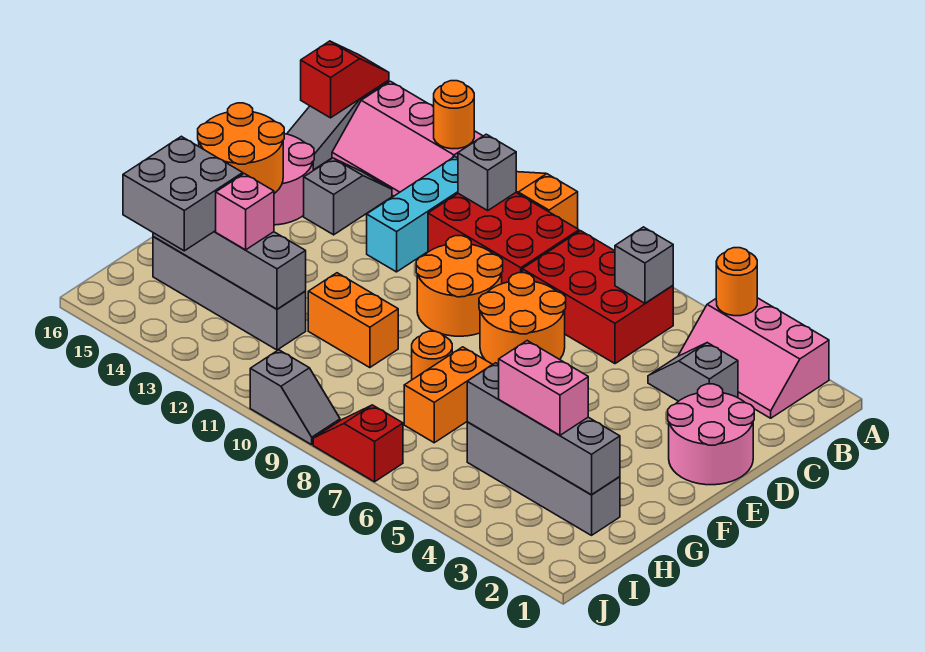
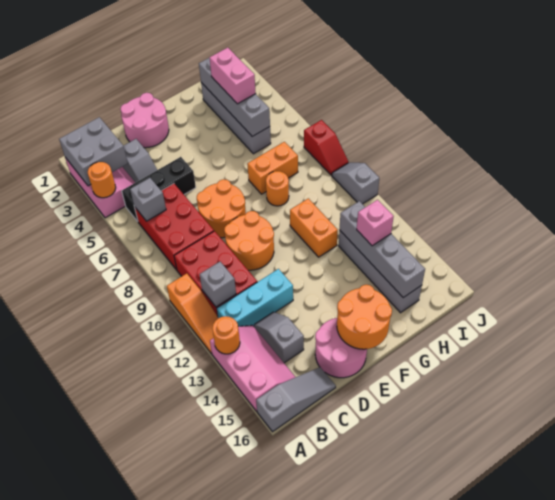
red 1x2 slope [301,41,389,118] -> none
none -> black 1x3 brick [122,157,196,221]
grey 1x2 slope [304,158,392,235] -> grey 1x2 slope turned to [254,312,304,363]
grey 2x2 brick [123,136,243,251] -> grey 2x2 brick moved to [59,117,128,186]

